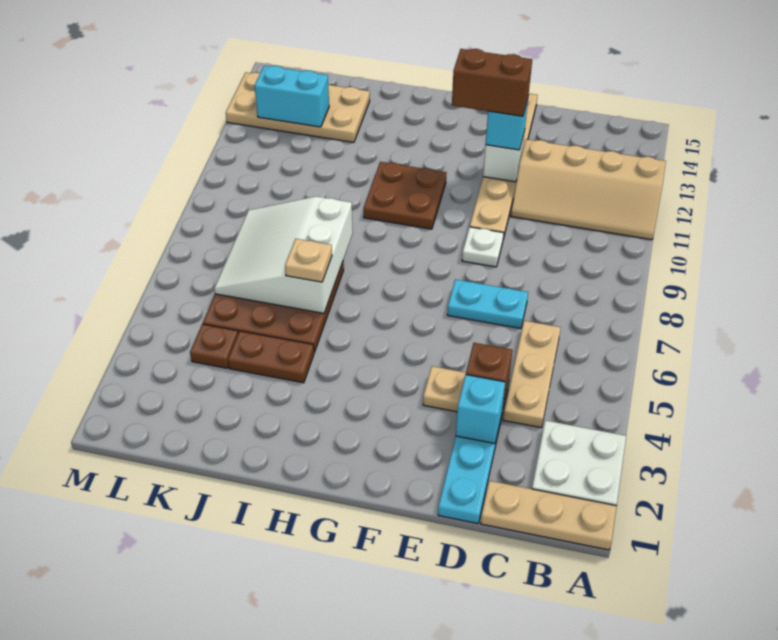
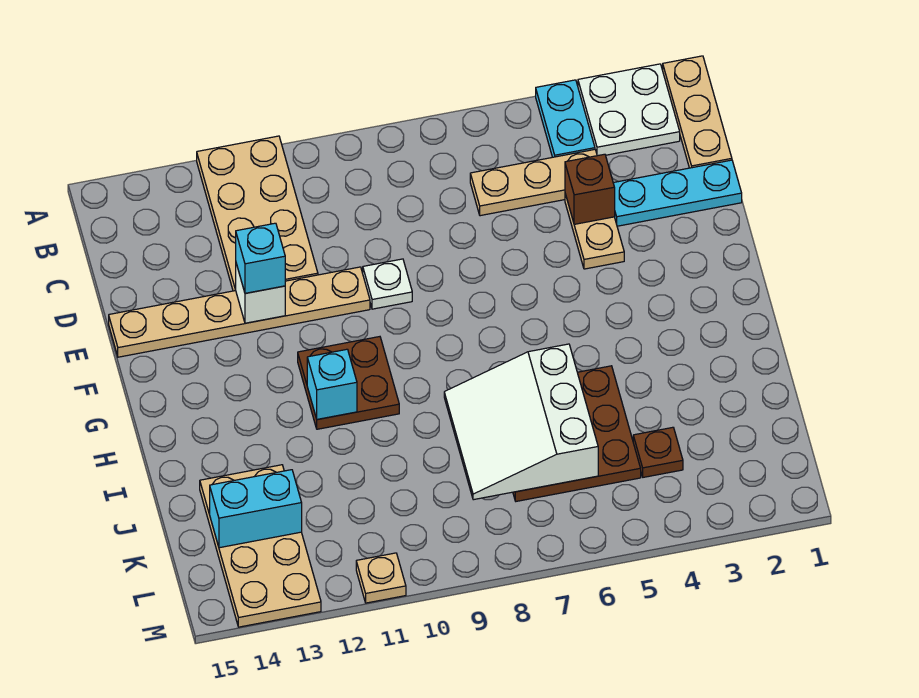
tan 2x4 slope [511,139,666,240] -> tan 2x4 plate [197,136,318,291]
cyan 1x1 brick [456,375,505,444] -> cyan 1x1 brick moved to [307,349,357,419]
cyan 1x2 plate [447,279,528,329] -> cyan 1x2 plate moved to [536,80,595,157]
brown 1x2 brick [452,49,532,116] -> none
brown 1x2 plate [228,331,314,383] -> none
white 3x3 slope [214,196,353,313] -> white 3x3 slope turned to [444,344,598,500]
tan 1x1 plate [285,239,332,282] -> tan 1x1 plate moved to [356,553,406,603]
cyan 1x2 brick [254,66,329,127] -> cyan 1x2 brick turned to [210,470,302,548]

